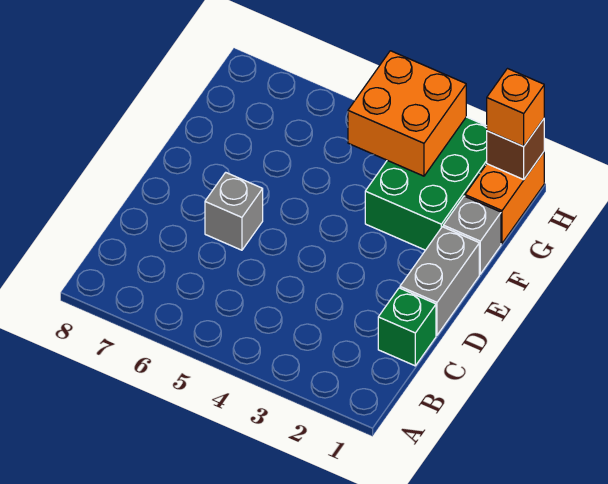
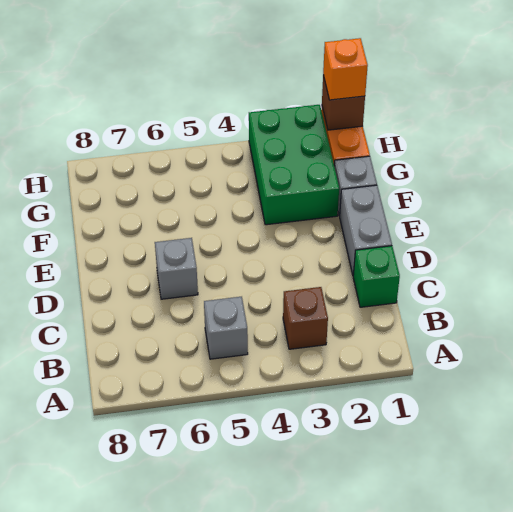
none -> brown 1x1 brick [283,287,328,349]
none -> grey 1x1 brick [204,297,248,359]
orange 2x2 brick [348,51,466,176] -> none

